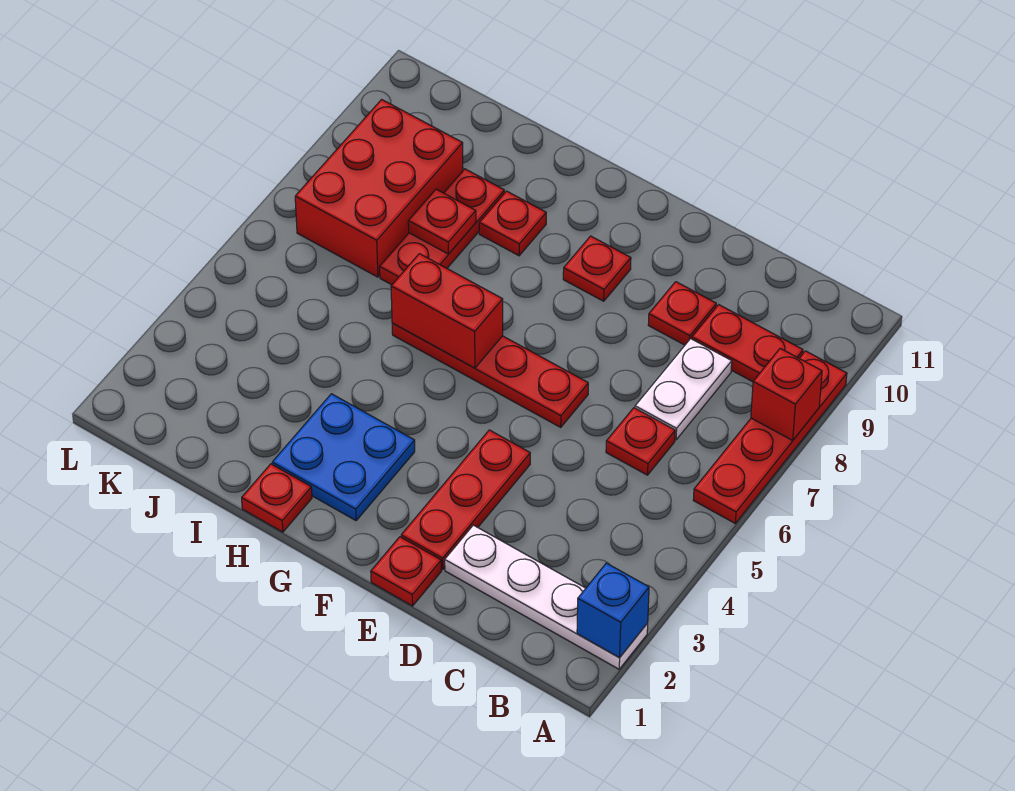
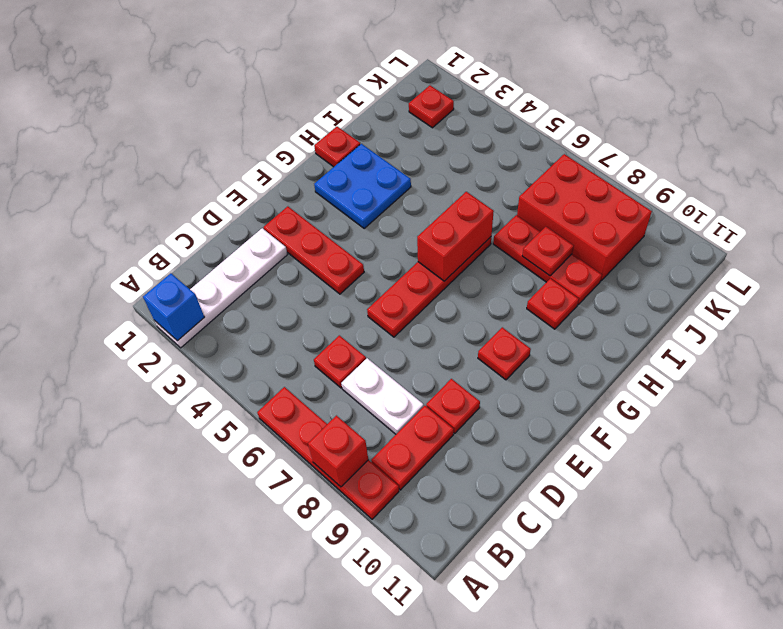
red 1x1 plate [371,537,441,606] -> red 1x1 plate moved to [409,86,454,128]

